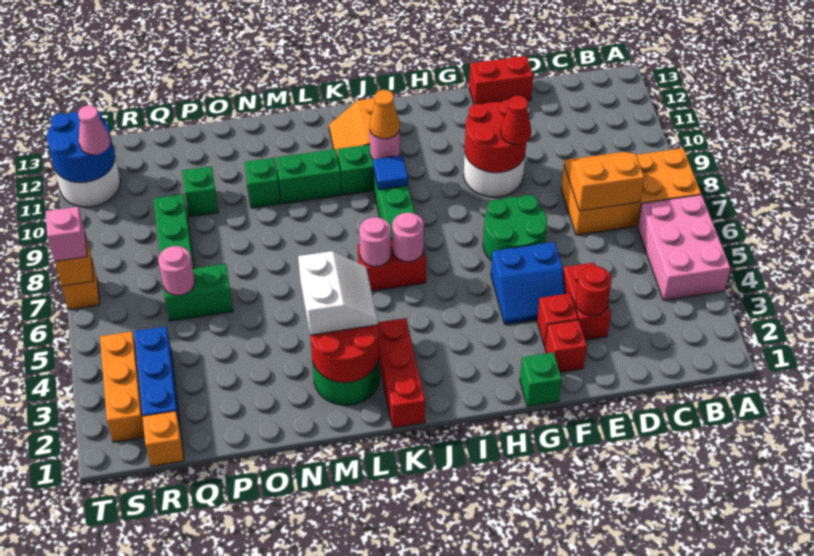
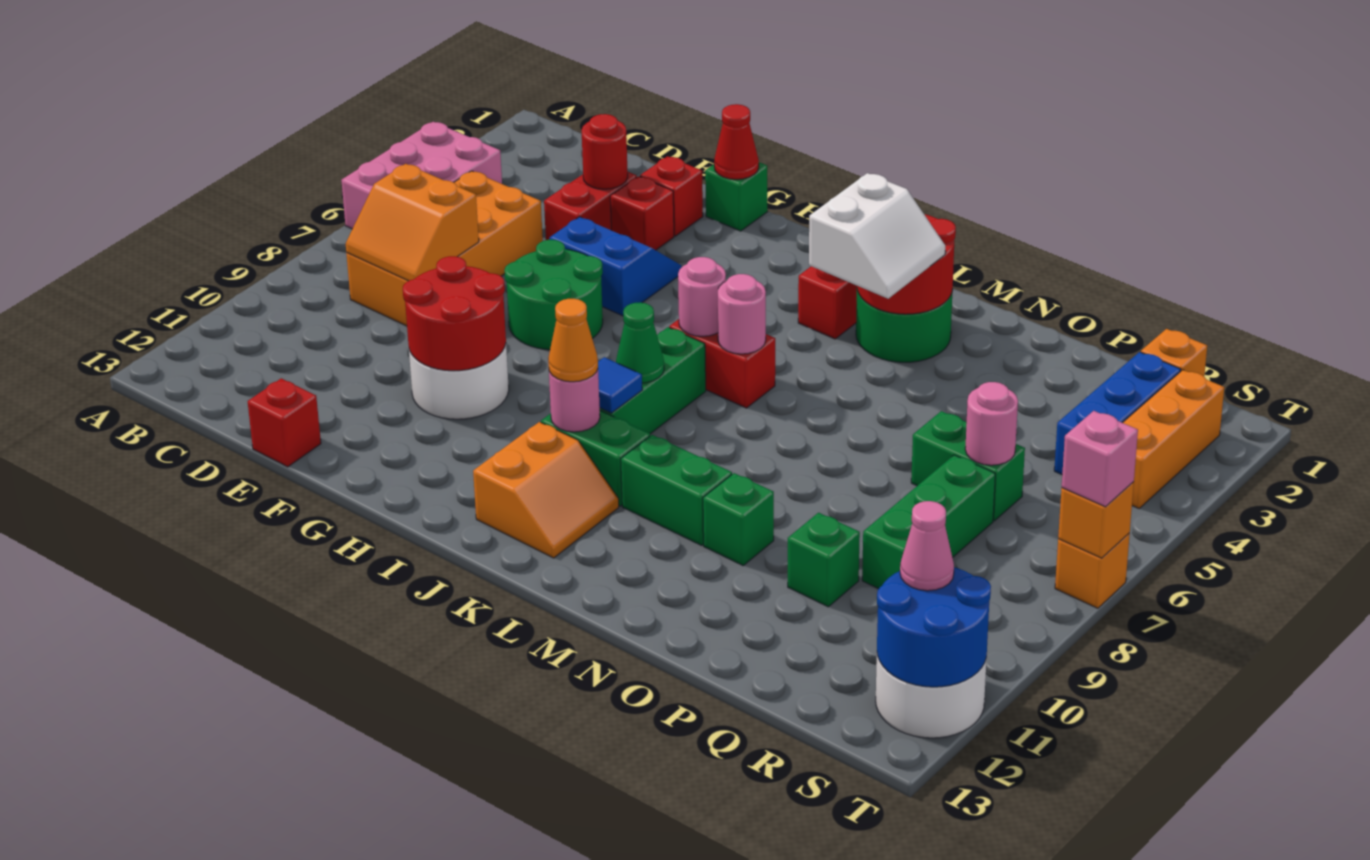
orange 2x4 brick [561,148,701,235] -> orange 2x4 brick turned to [346,171,543,326]
red 1x2 brick [469,56,533,104] -> red 1x1 brick [248,378,321,467]
red 1x1 cone [501,96,531,145] -> red 1x1 cone moved to [714,104,759,179]
none -> green 1x1 cone [616,302,664,383]
white 2x2 slope [298,251,378,335] -> white 2x2 slope turned to [809,173,945,299]

